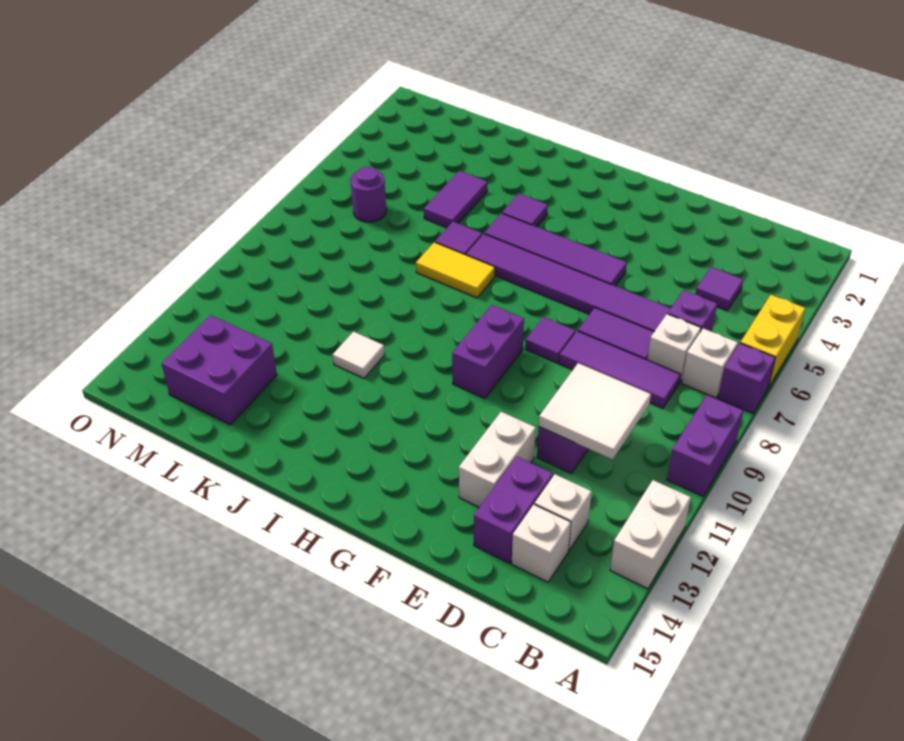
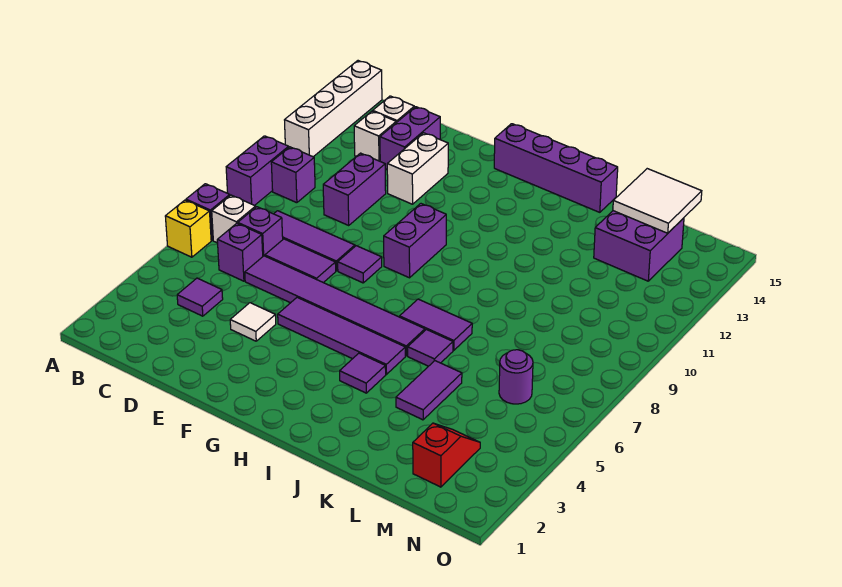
yellow 1x2 brick [740,295,805,388] -> yellow 1x1 brick [165,200,211,257]
white 1x2 brick [610,480,691,589] -> white 1x4 brick [285,61,382,157]
none -> purple 1x1 brick [271,147,315,203]
white 1x1 brick [647,314,701,383] -> purple 1x1 brick [238,207,283,256]
white 2x2 tile [539,363,651,459] -> white 2x2 tile moved to [613,169,702,233]
none -> purple 1x4 brick [494,124,618,212]
yellow 1x2 tile [416,242,495,298] -> purple 1x2 tile [400,299,472,350]
white 1x1 tile [333,332,385,378] -> white 1x1 tile moved to [230,303,276,341]
none -> red 1x2 slope [413,423,480,487]

